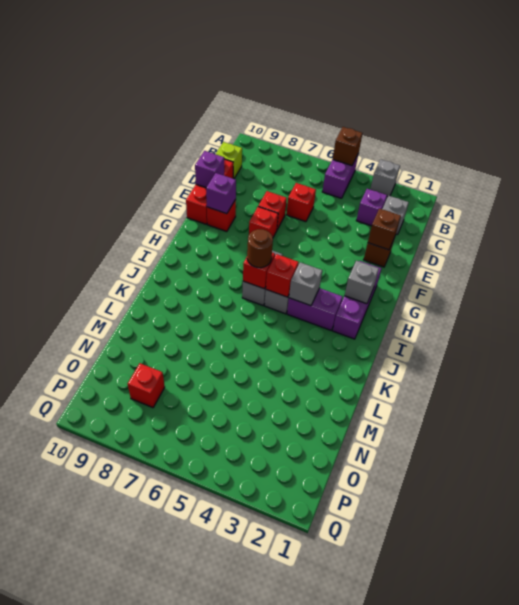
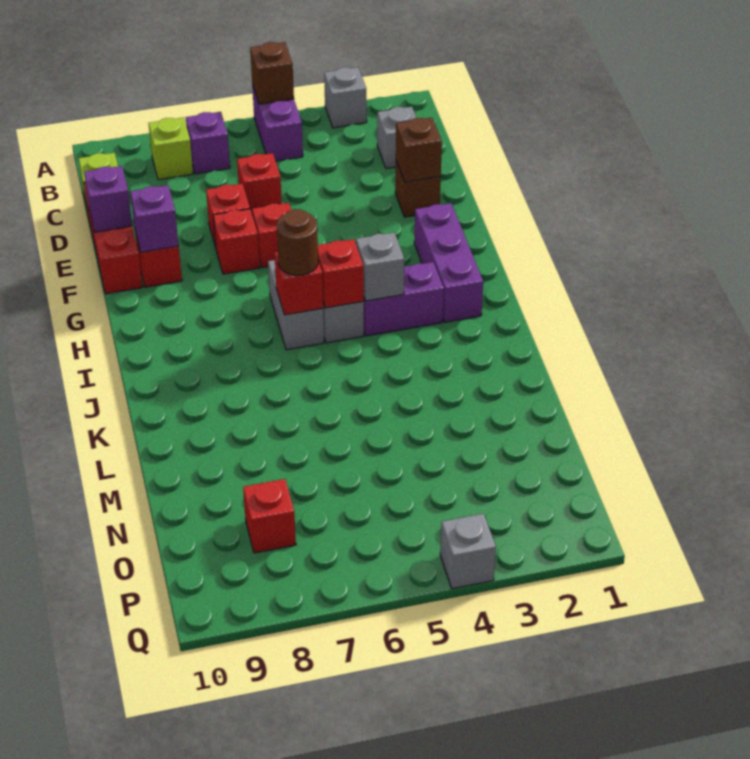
none -> lime 1x1 brick [149,117,193,180]
purple 1x1 brick [356,189,387,226] -> purple 1x1 brick moved to [186,112,230,174]
none -> red 1x1 brick [252,203,291,268]
grey 1x1 brick [345,261,379,304] -> grey 1x1 brick moved to [440,514,496,589]

